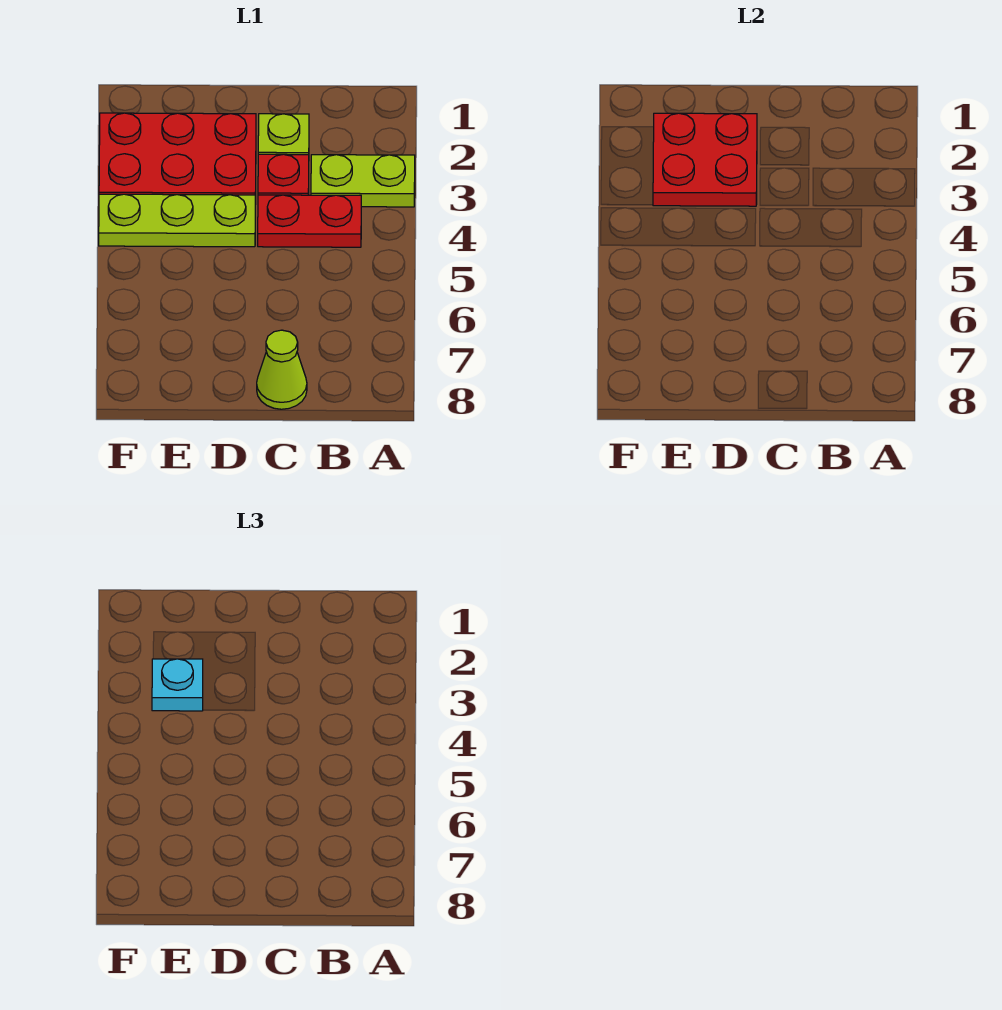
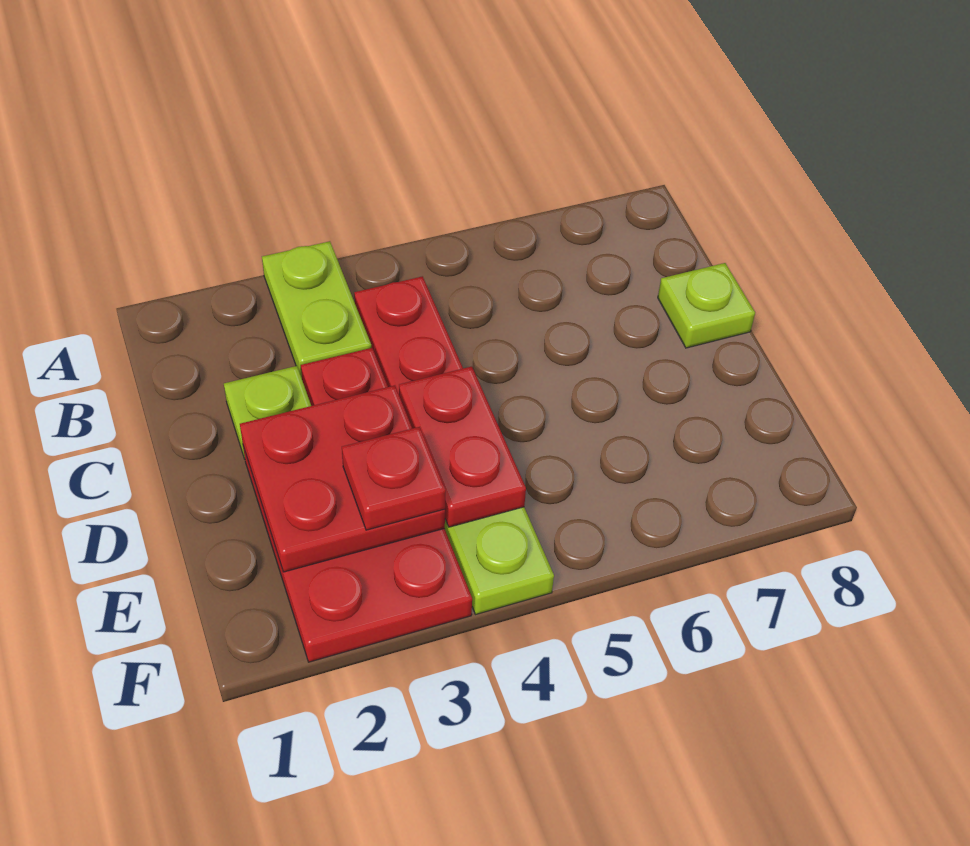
lime 1x1 cone [257,330,307,409] -> lime 1x1 plate [658,263,755,348]
none -> red 1x2 plate [399,366,526,527]
cyan 1x1 plate [152,659,203,711] -> red 1x1 plate [342,427,446,530]

